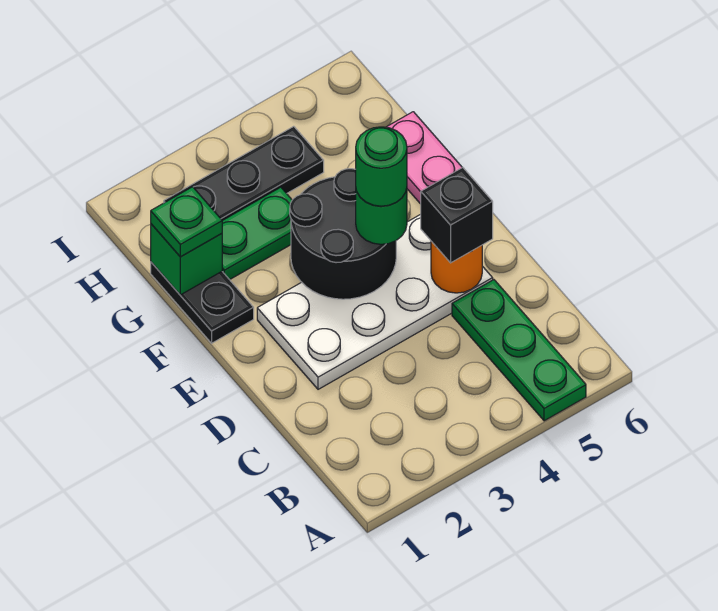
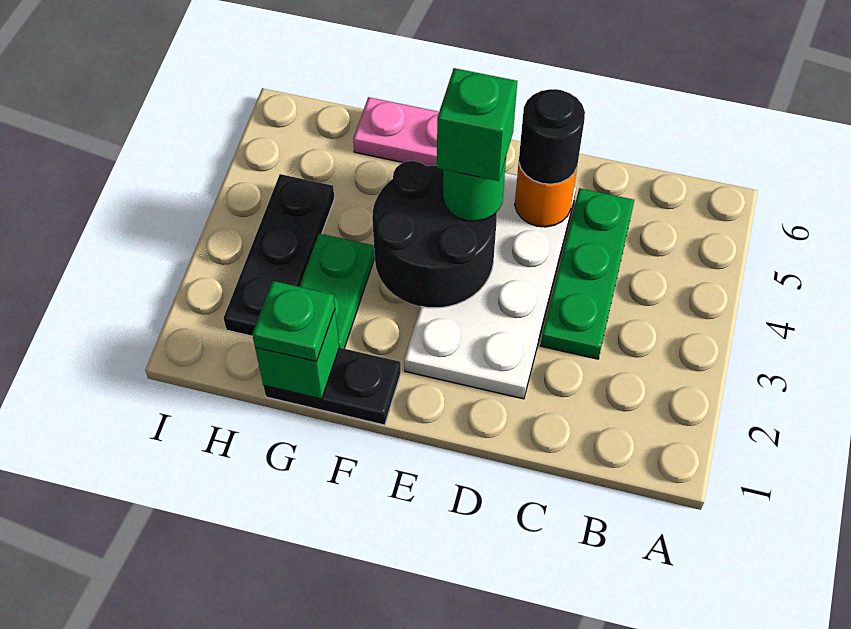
green 1x3 plate [452,280,586,421] -> green 1x3 plate turned to [541,188,634,359]
black 1x1 brick [421,167,493,263] -> black 1x1 round brick [519,89,585,184]
green 1x1 round brick [356,127,407,206] -> green 1x1 brick [437,68,517,181]

